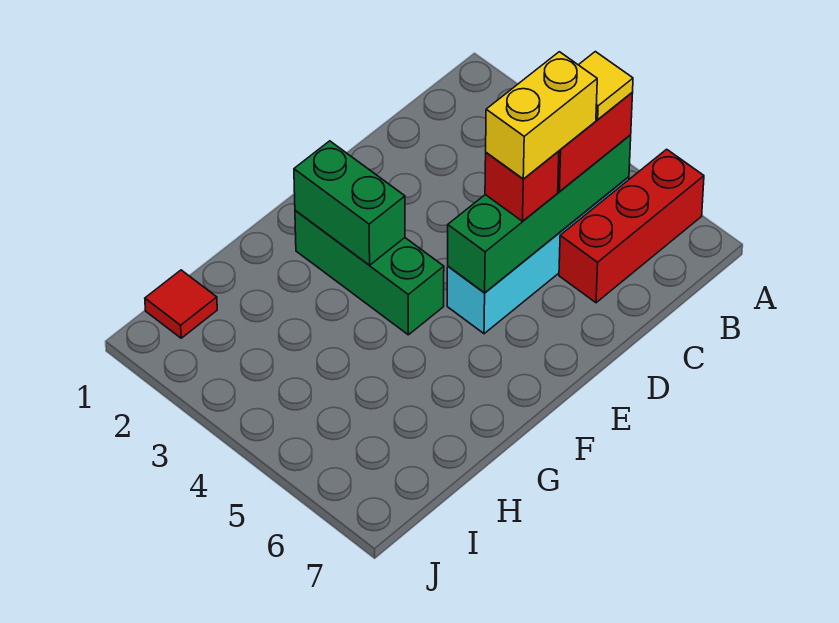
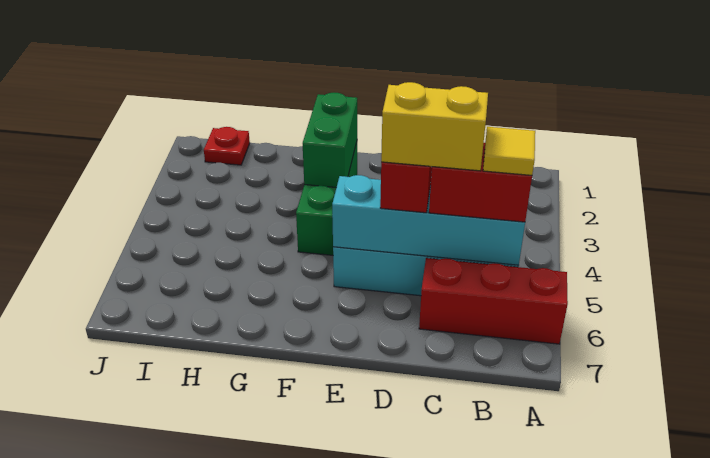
green 1x4 brick [448,135,631,293] -> cyan 1x4 brick [332,175,525,265]
red 1x1 tile [145,270,217,338] -> red 1x1 plate [204,127,250,165]

